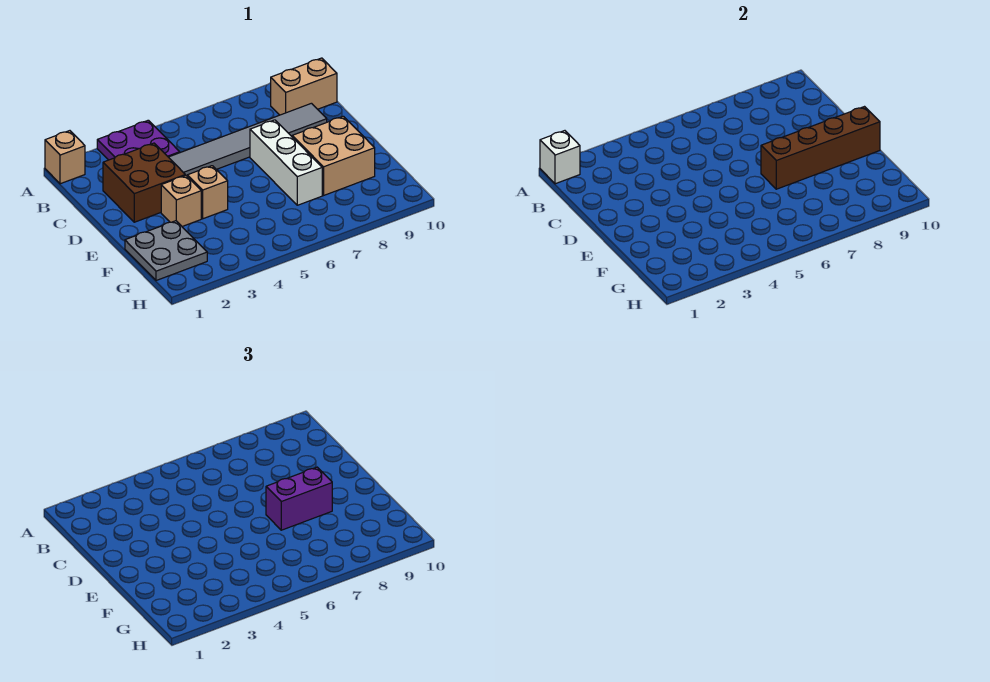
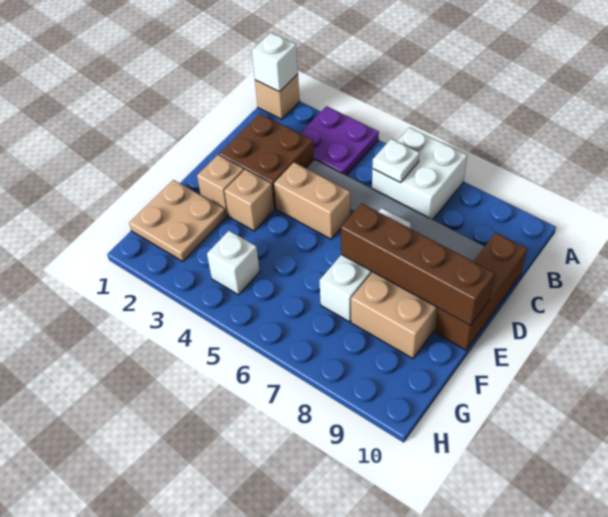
none -> white 2x2 brick [372,127,467,220]
none -> white 1x1 plate [372,139,420,183]
tan 1x2 brick [271,58,337,115] -> tan 1x2 brick moved to [274,162,350,239]
none -> brown 1x3 brick [435,233,527,350]
tan 1x1 brick [187,166,228,219] -> tan 1x1 brick moved to [197,155,244,216]
purple 1x2 brick [266,467,332,530] -> none
grey 2x2 plate [125,221,207,281] -> tan 2x2 plate [129,180,226,262]
none -> white 1x1 brick [207,231,260,295]

